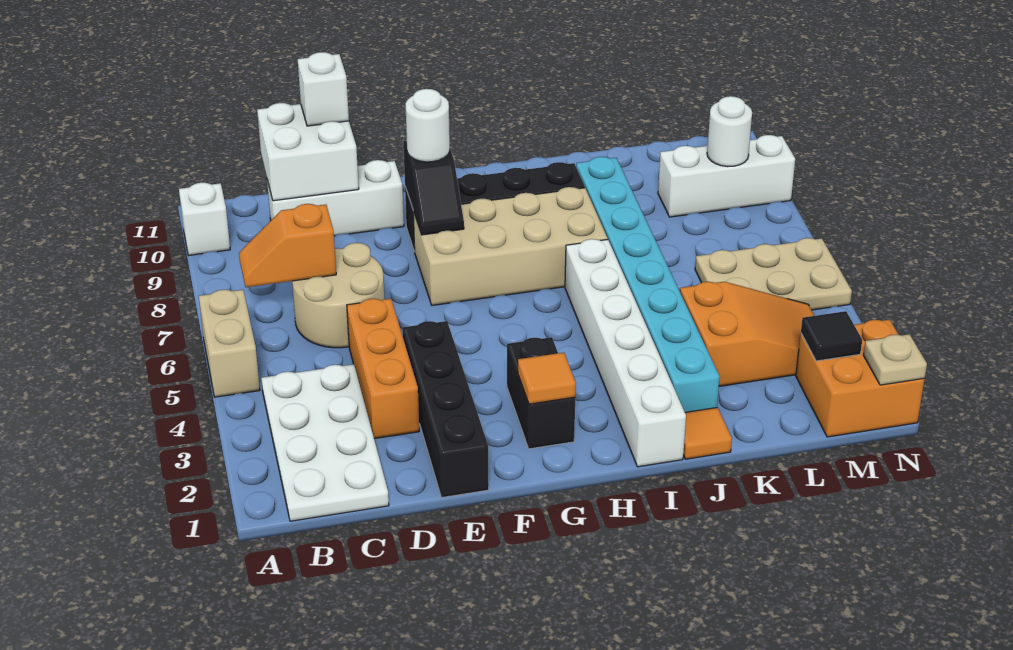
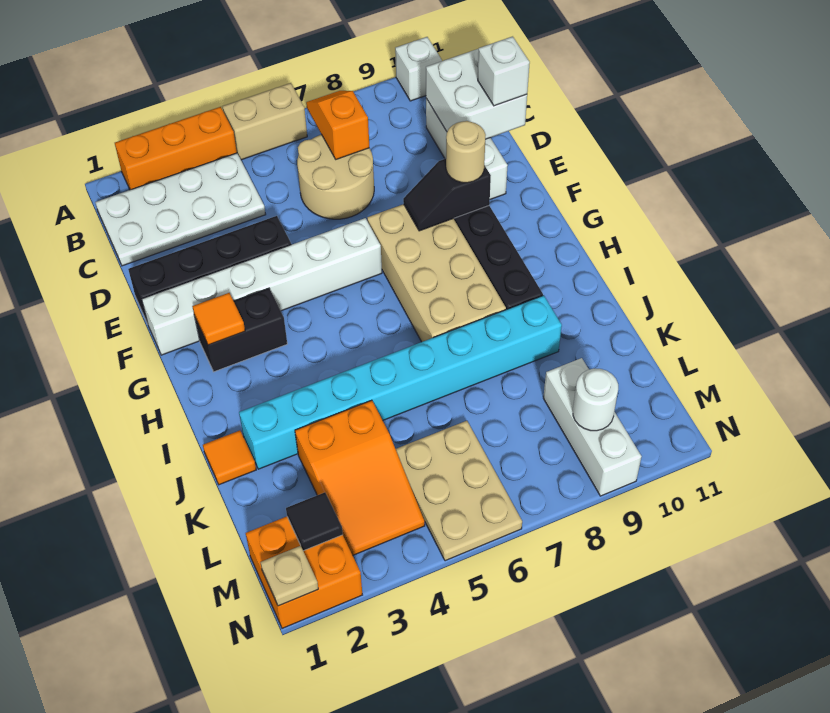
orange 1x3 brick [347,299,419,439] -> orange 1x3 brick moved to [115,107,237,190]
white 1x1 round brick [405,89,450,162] -> tan 1x1 round brick [446,121,486,183]
white 1x6 brick [565,239,686,467] -> white 1x6 brick moved to [142,218,382,355]

